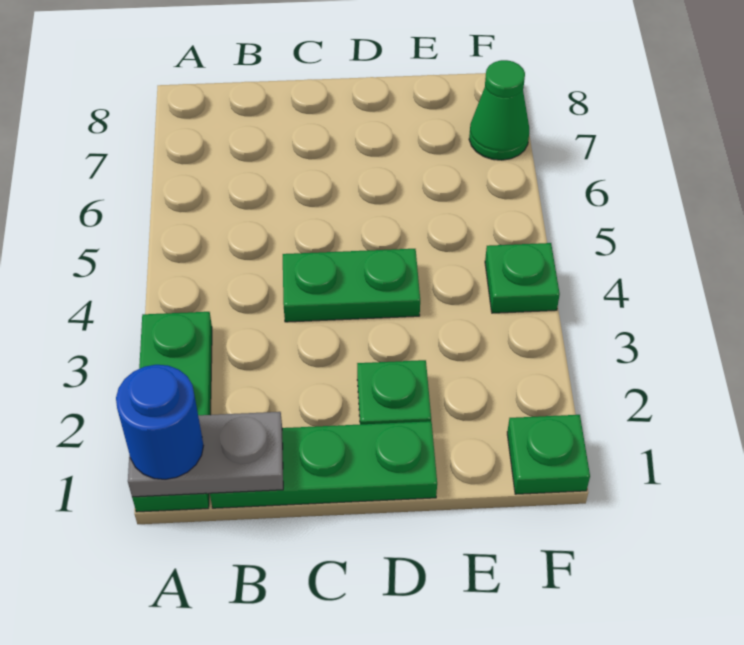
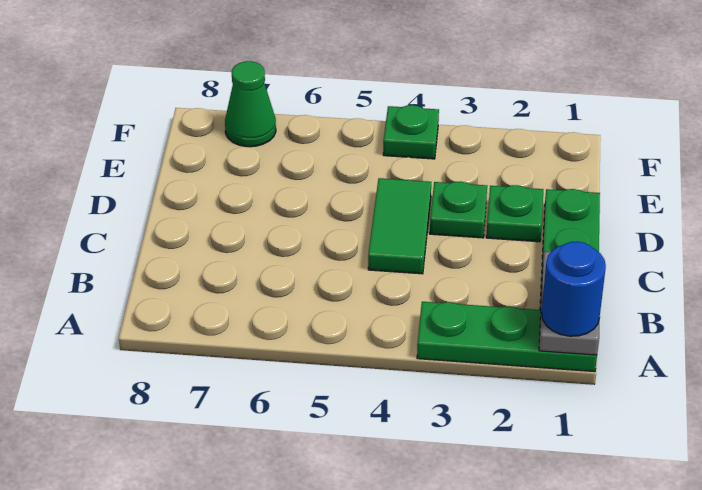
green 1x2 plate [283,249,420,322] -> green 1x2 tile [368,178,431,274]
green 1x1 plate [507,415,590,494] -> green 1x1 plate moved to [430,182,487,238]

